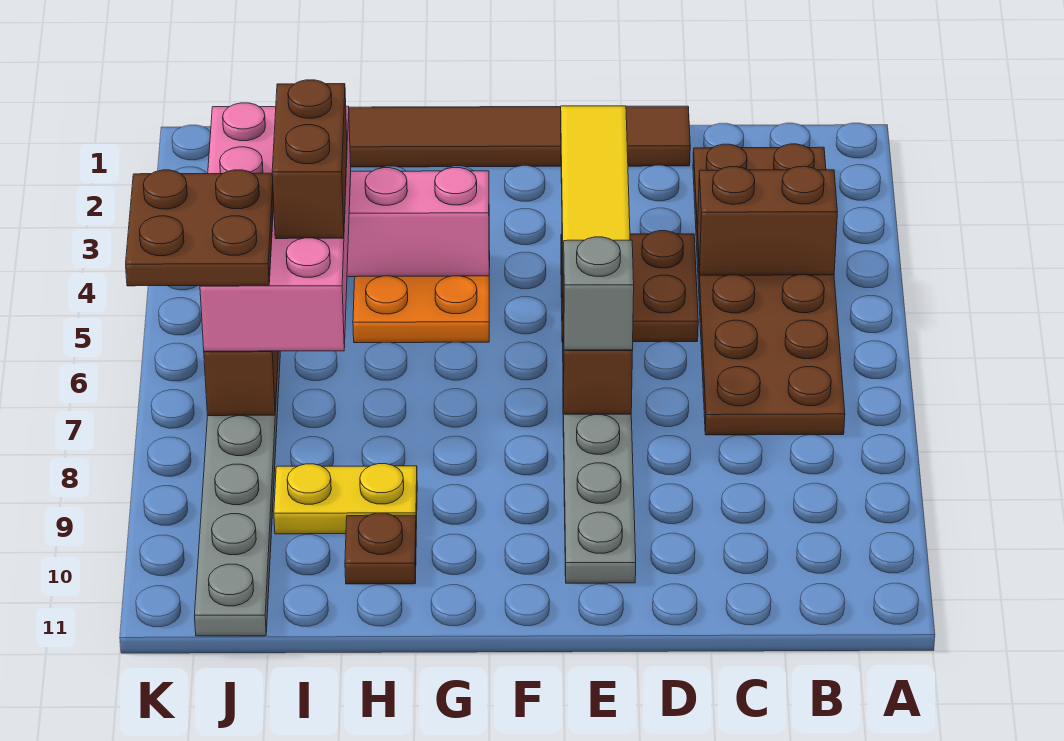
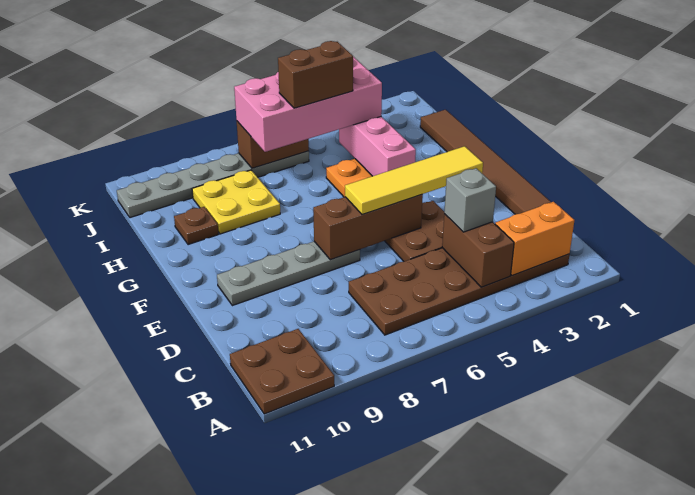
none -> orange 1x2 brick [495,202,574,276]
grey 1x1 brick [563,237,634,350] -> grey 1x1 brick moved to [444,168,496,232]
yellow 1x2 plate [274,464,417,534] -> yellow 2x2 plate [192,170,280,234]
brown 2x2 plate [126,170,274,286] -> brown 2x2 plate moved to [230,329,334,414]

